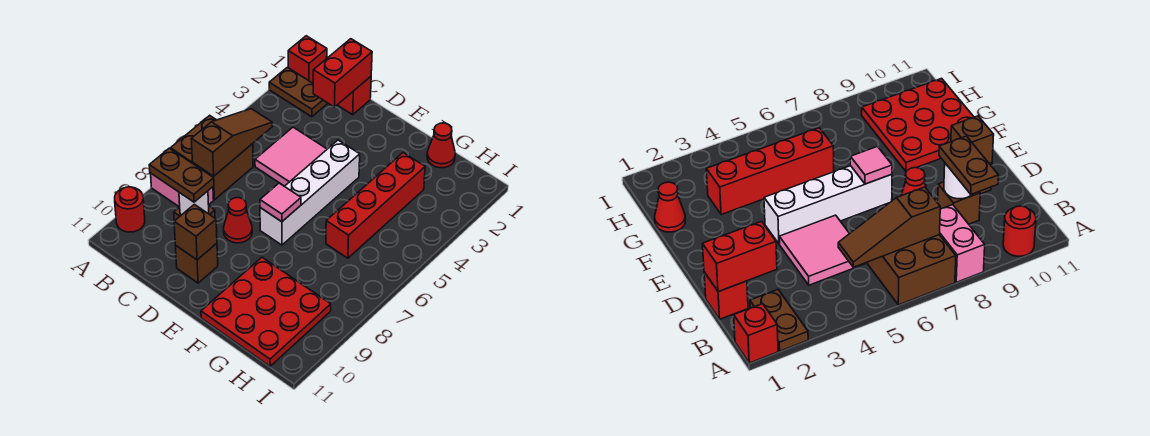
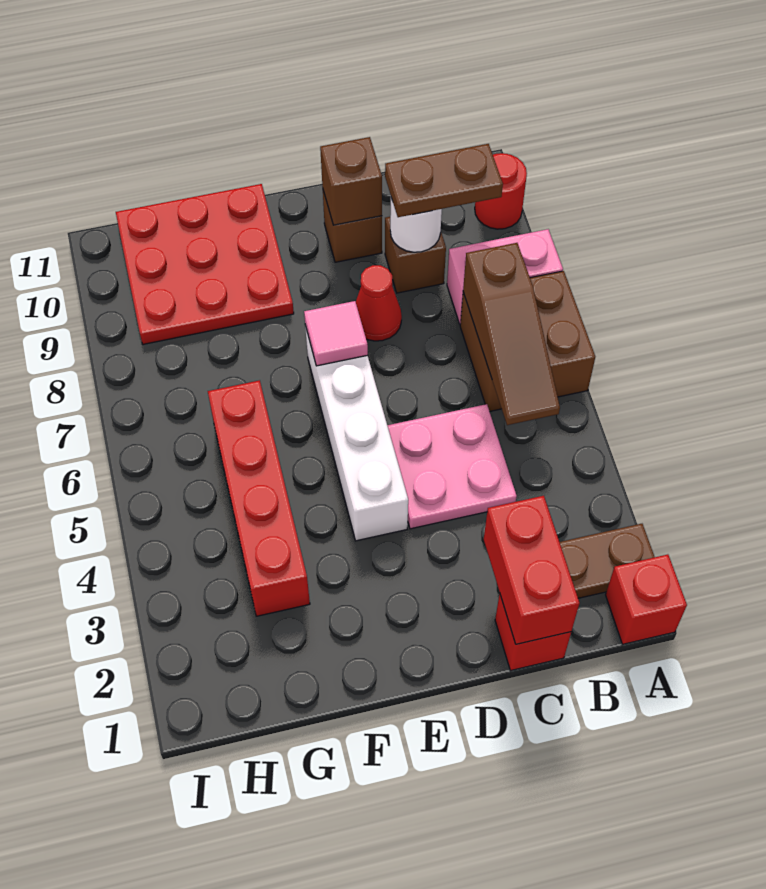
pink 2x2 tile [255,127,327,186] -> pink 2x2 plate [387,404,517,529]
red 1x1 cone [427,123,455,168] -> none

